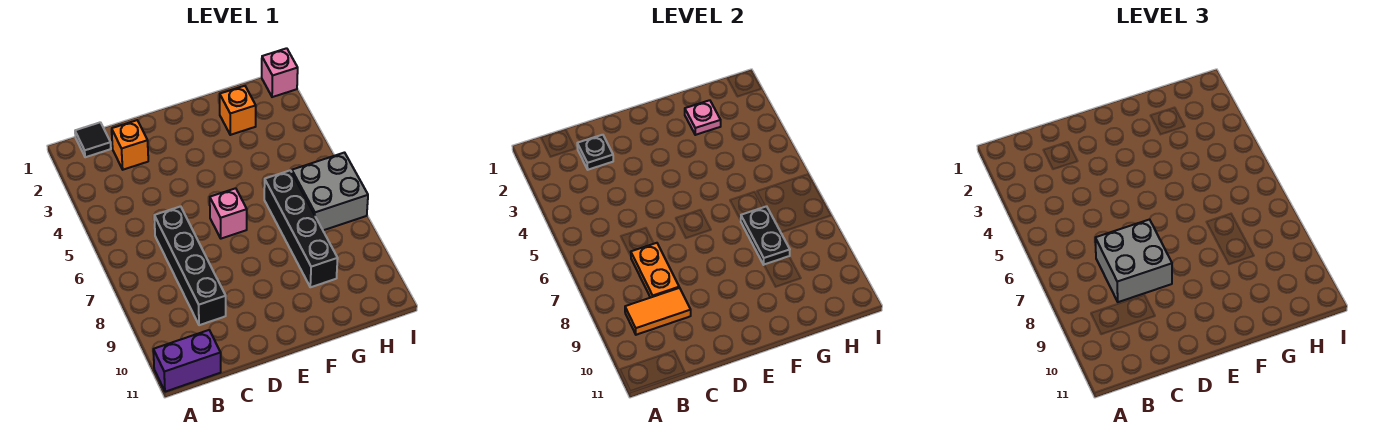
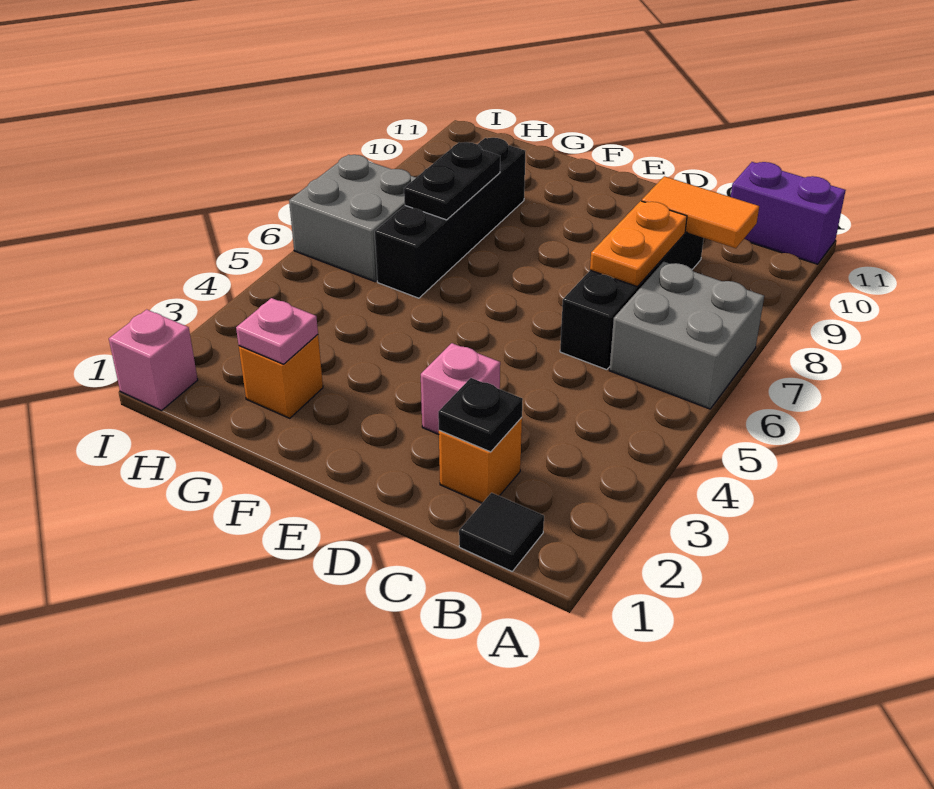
grey 2x2 brick [1095,219,1172,302] -> grey 2x2 brick moved to [609,262,764,409]
pink 1x1 brick [210,188,247,239] -> pink 1x1 brick moved to [421,343,500,434]

